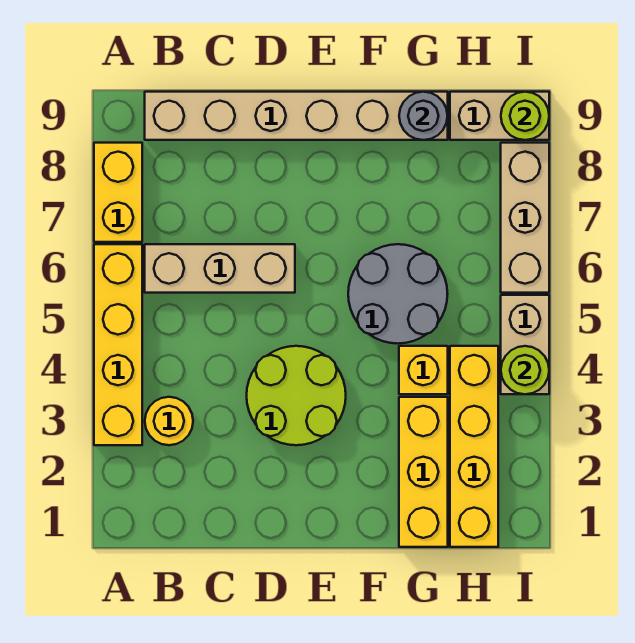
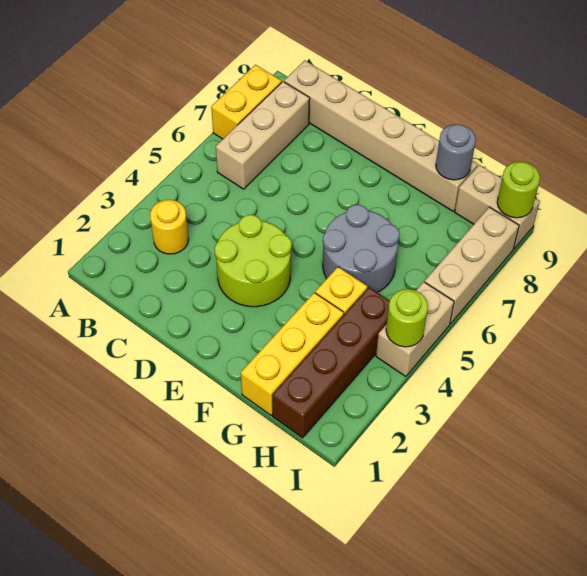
yellow 1x4 brick [94,244,142,445] -> none
tan 1x3 brick [145,244,295,293] -> tan 1x3 brick turned to [216,82,310,189]
yellow 1x4 brick [450,346,498,547] -> brown 1x4 brick [272,287,390,438]

